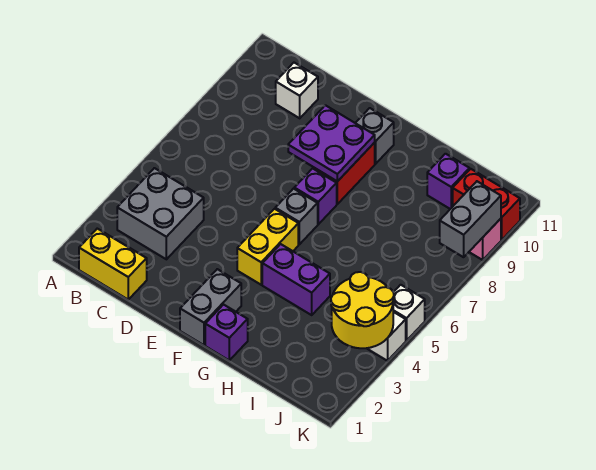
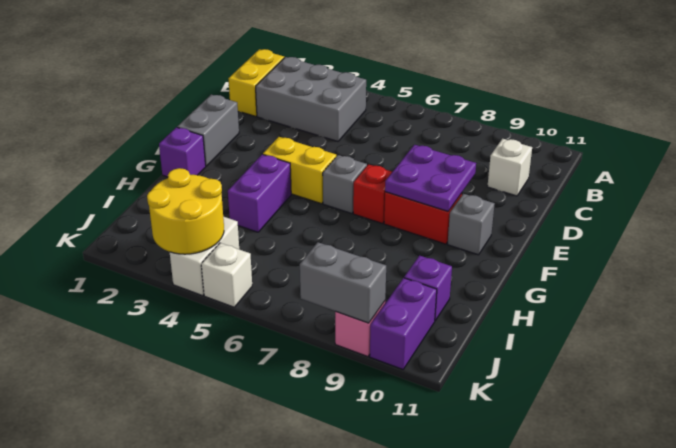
grey 2x2 brick [117,168,204,259] -> grey 2x3 brick [256,57,366,141]
grey 1x2 brick [180,269,241,345] -> grey 1x2 brick turned to [177,95,239,166]
purple 1x1 brick [294,168,337,224] -> red 1x1 brick [353,164,392,224]
red 1x2 brick [453,169,520,240] -> purple 1x2 brick [370,278,437,369]

